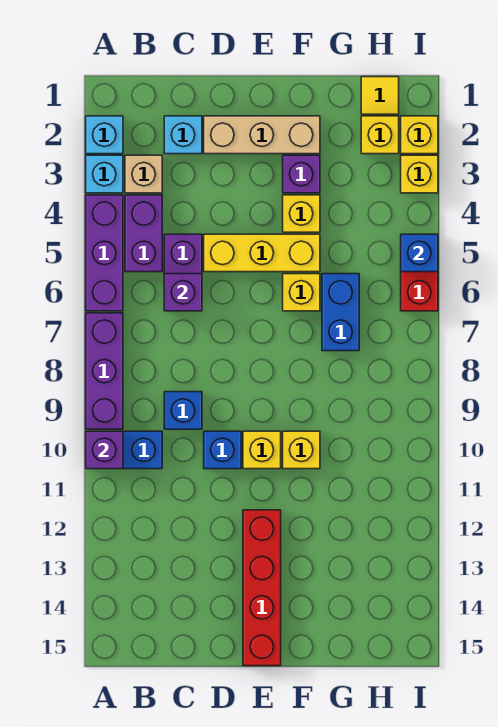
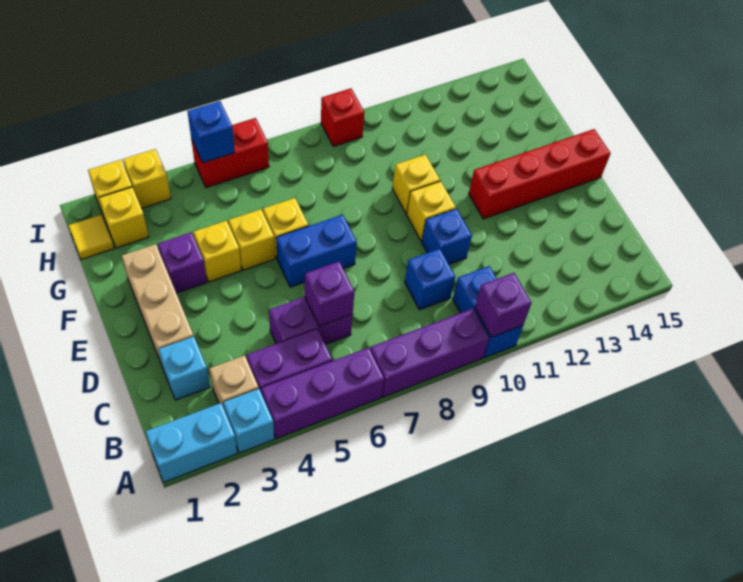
cyan 1x1 brick [86,116,123,154] -> cyan 1x2 brick [146,403,237,482]
yellow 1x3 brick [204,234,320,272] -> yellow 1x1 brick [229,209,275,270]
blue 1x2 brick [322,274,359,351] -> blue 1x2 brick moved to [276,215,357,287]
none -> red 1x1 brick [321,88,364,146]

